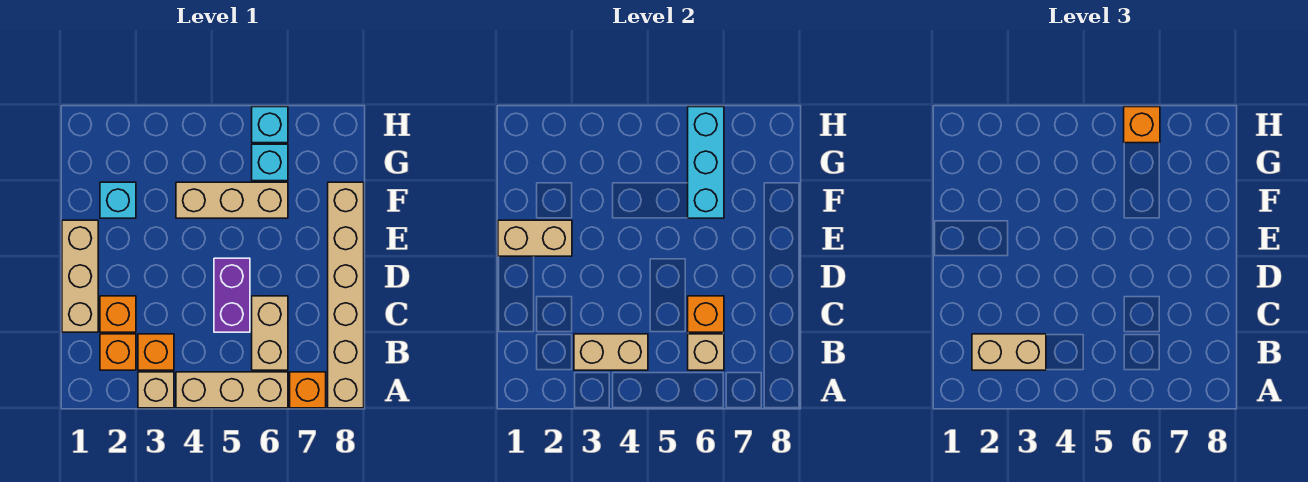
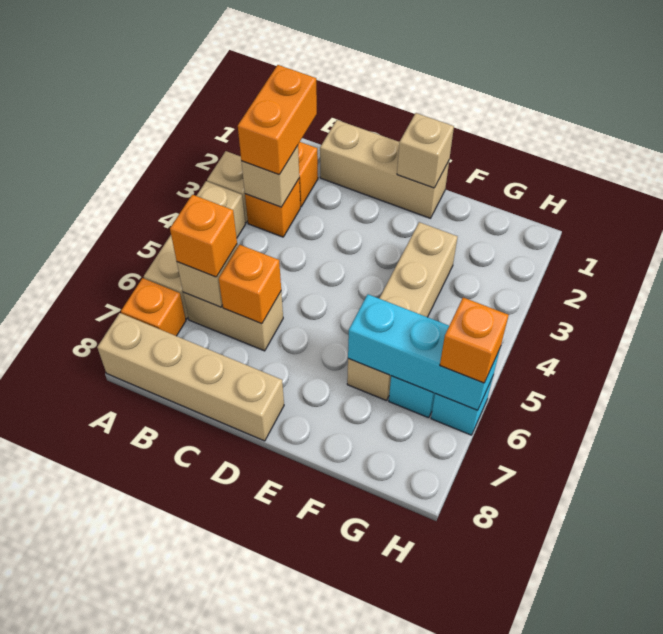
tan 1x6 brick [328,182,364,408] -> tan 1x4 brick [97,313,284,441]
tan 1x2 brick [972,334,1046,370] -> orange 1x2 brick [238,65,317,175]
tan 1x2 brick [574,334,648,370] -> tan 1x1 brick [241,146,299,207]
orange 1x1 brick [100,296,136,332] -> orange 1x1 brick moved to [170,195,237,277]
purple 1x2 brick [214,258,250,332] -> none
tan 1x2 brick [498,220,572,256] -> tan 1x1 brick [397,113,454,188]
cyan 1x1 brick [100,182,136,218] -> none
tan 1x3 brick [176,182,288,218] -> tan 1x4 brick [347,222,458,401]

